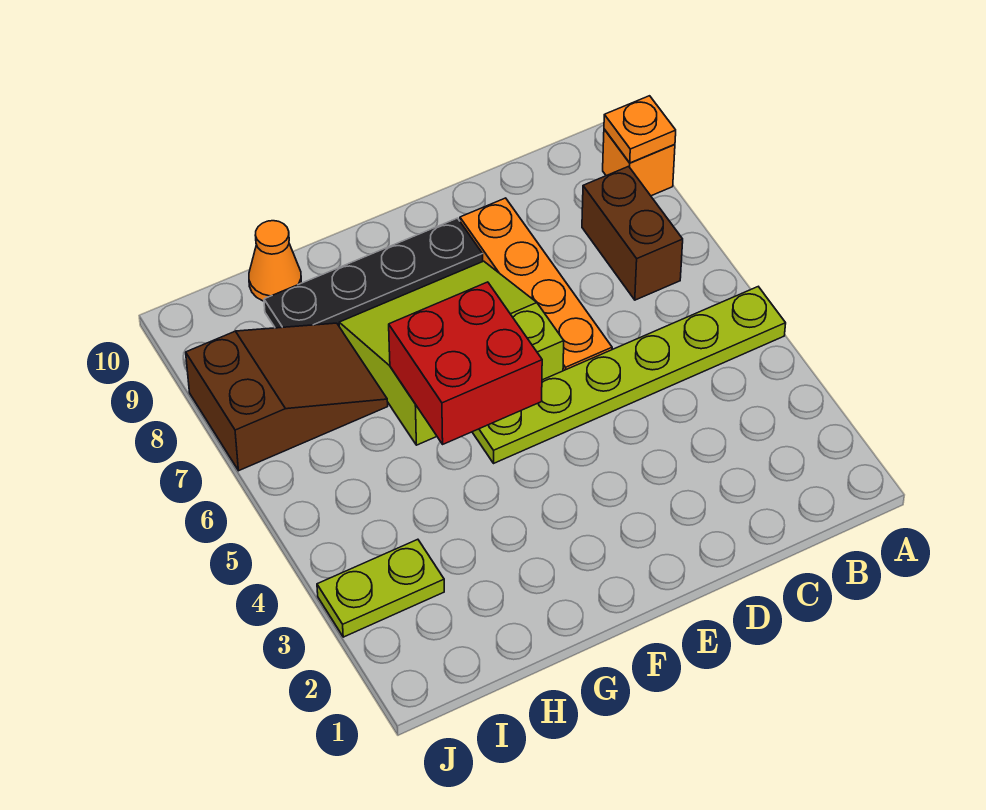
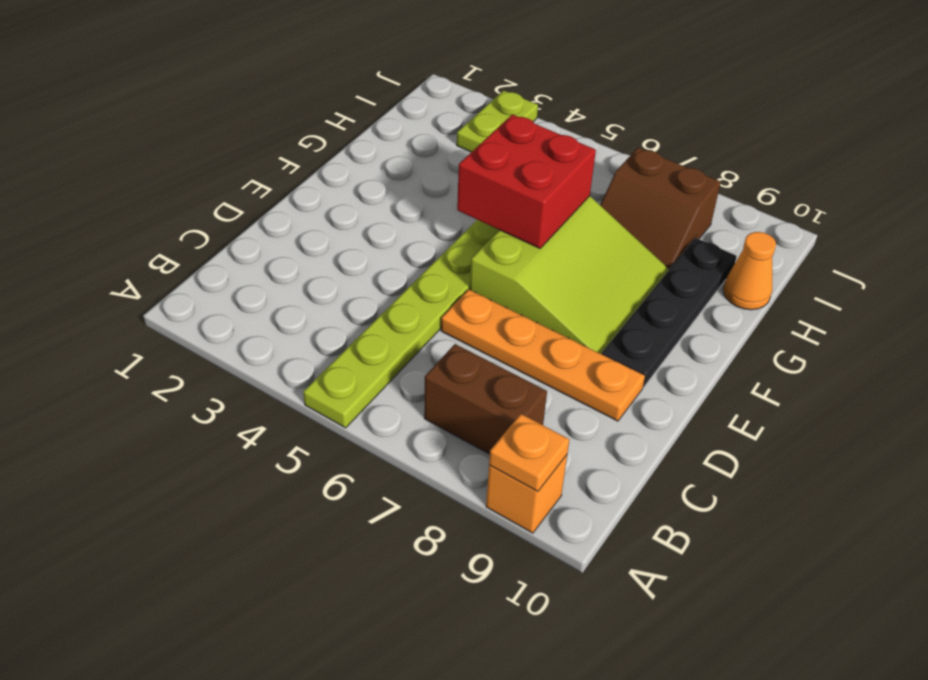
brown 2x3 slope [186,323,388,471] -> brown 2x2 slope [600,147,721,269]

